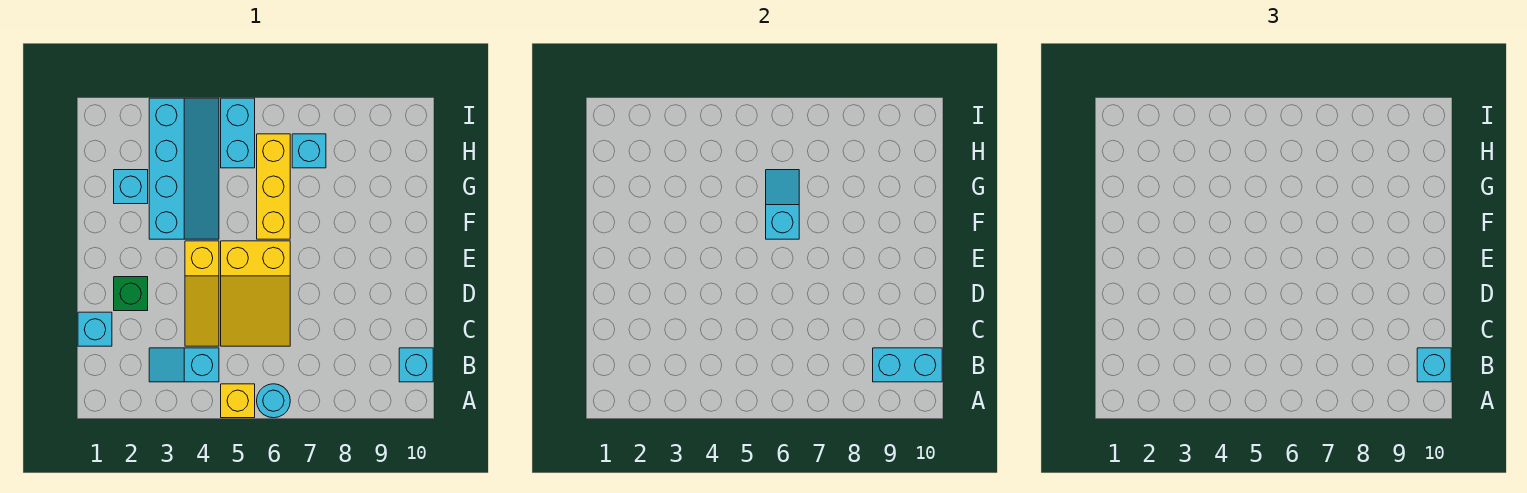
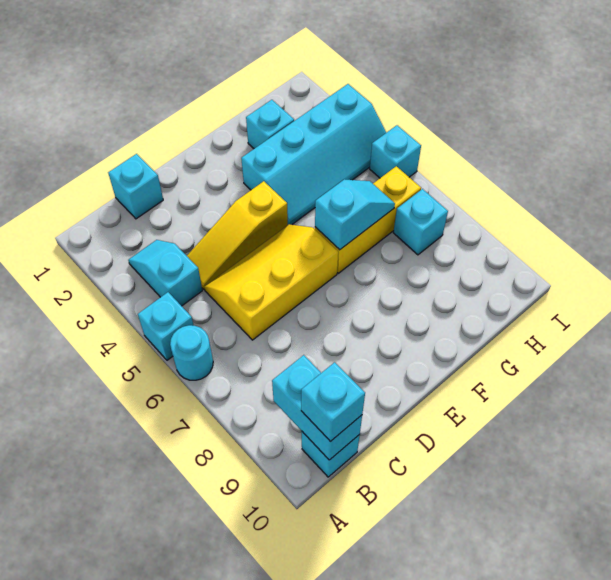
yellow 1x1 brick [221,384,255,418] -> cyan 1x1 brick [138,292,194,360]
yellow 2x3 slope [221,241,290,346] -> yellow 2x3 slope turned to [204,224,338,340]
green 1x1 brick [114,277,148,311] -> none
cyan 1x2 brick [221,98,255,168] -> cyan 1x1 brick [370,125,421,178]

